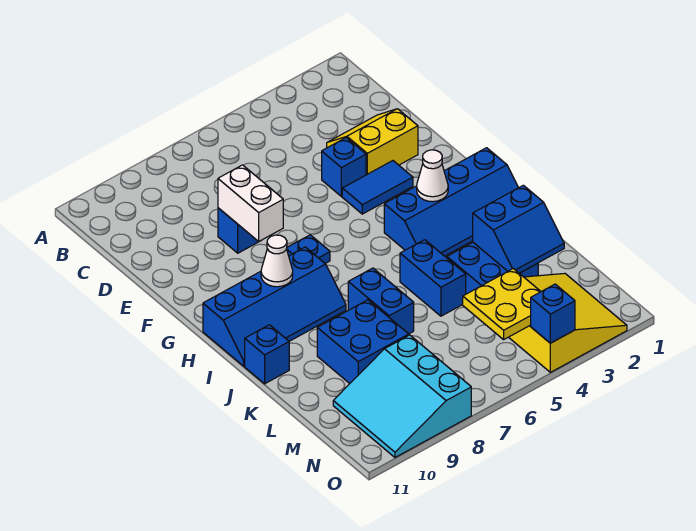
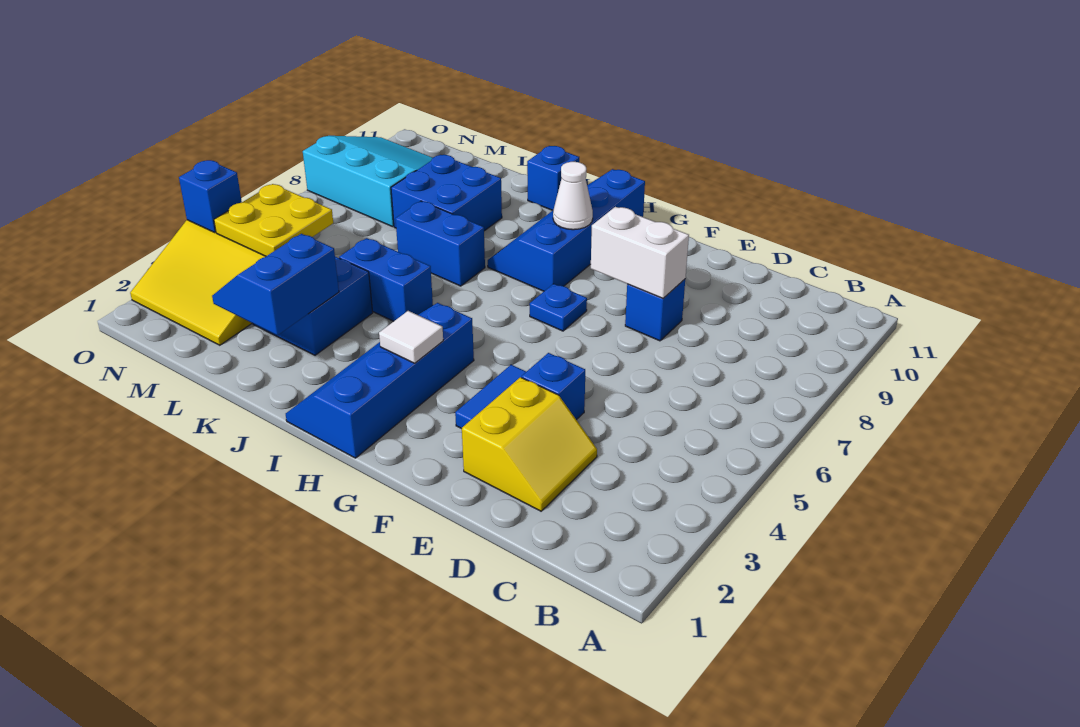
white 1x1 cone [417,150,448,202] -> white 1x1 tile [379,311,443,363]

